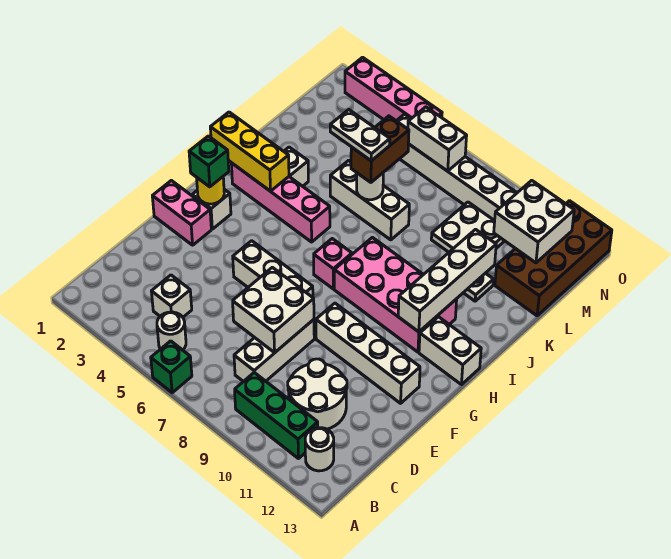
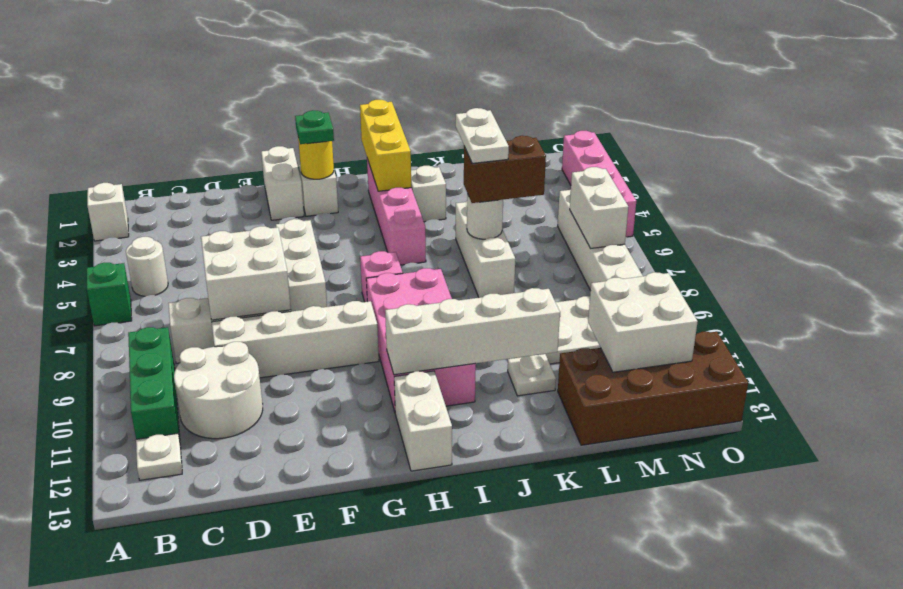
white 1x1 round brick [305,428,334,471] -> white 1x1 plate [136,433,182,480]
white 1x1 brick [151,275,192,317] -> white 1x1 brick moved to [87,183,129,241]
pink 1x2 brick [152,180,211,245] -> white 1x2 brick [261,146,304,220]
white 1x4 brick [316,303,420,403] -> white 1x4 brick turned to [212,301,379,378]
green 1x1 brick [189,136,229,187] -> green 1x1 plate [295,110,334,144]

